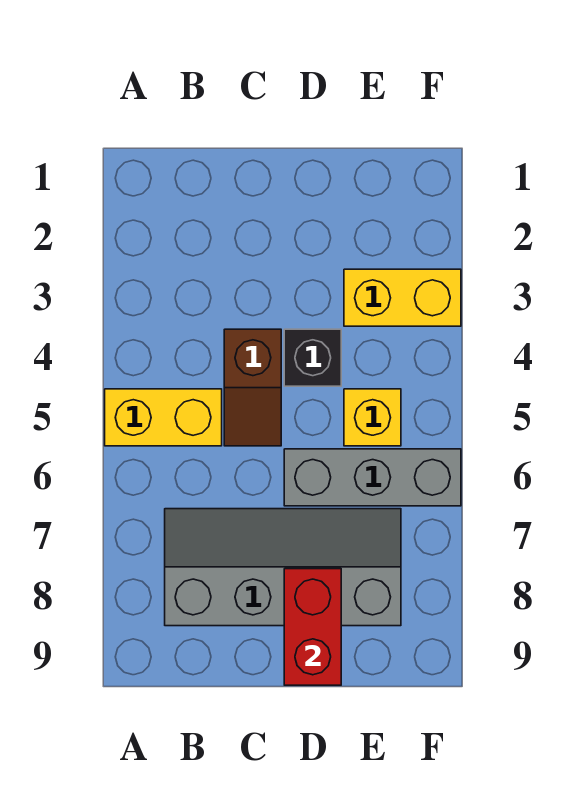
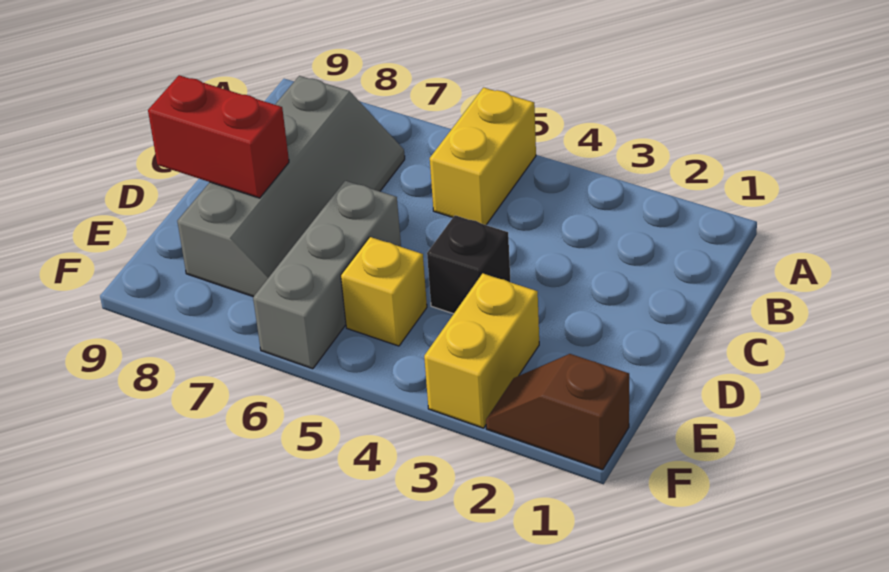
brown 1x2 slope [224,329,281,446] -> brown 1x2 slope moved to [486,354,629,470]

